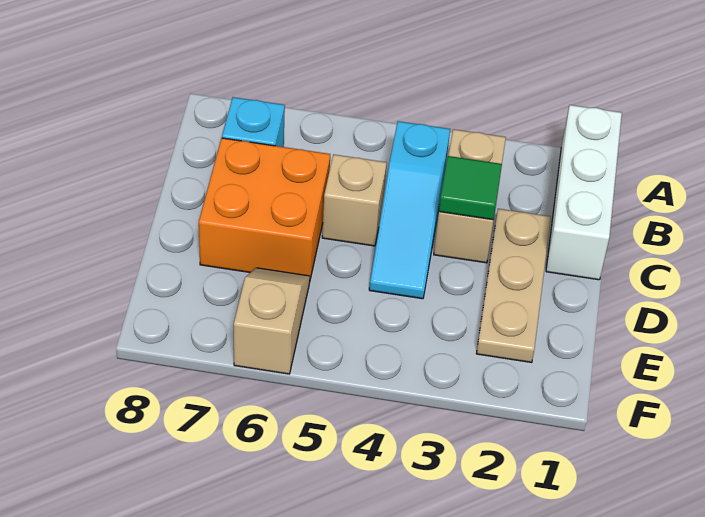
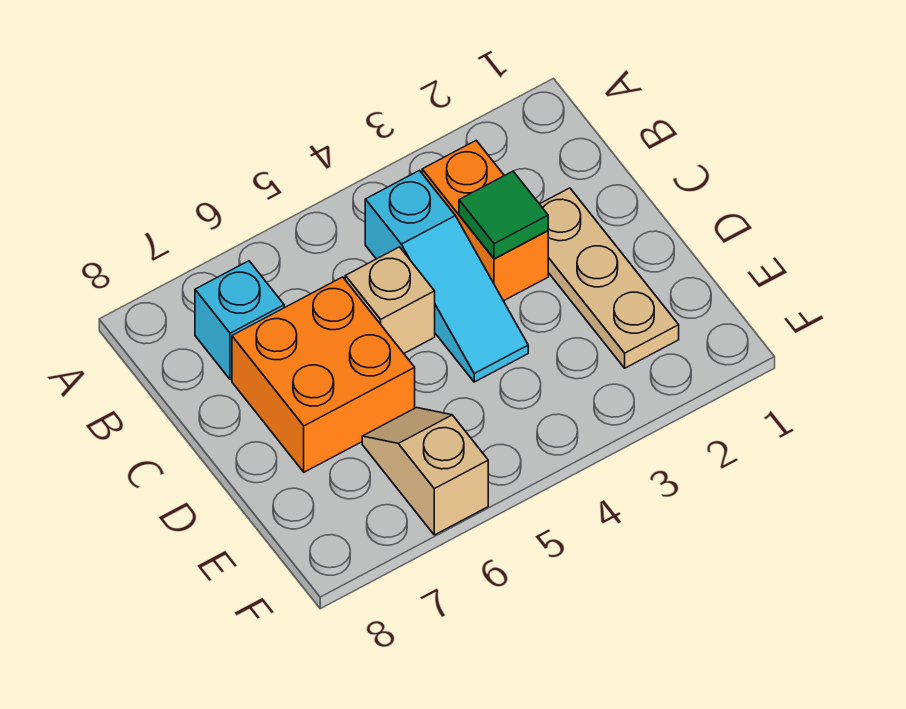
white 1x3 brick [546,105,622,280] -> none
tan 1x2 brick [434,129,506,263] -> orange 1x2 brick [422,141,548,301]

